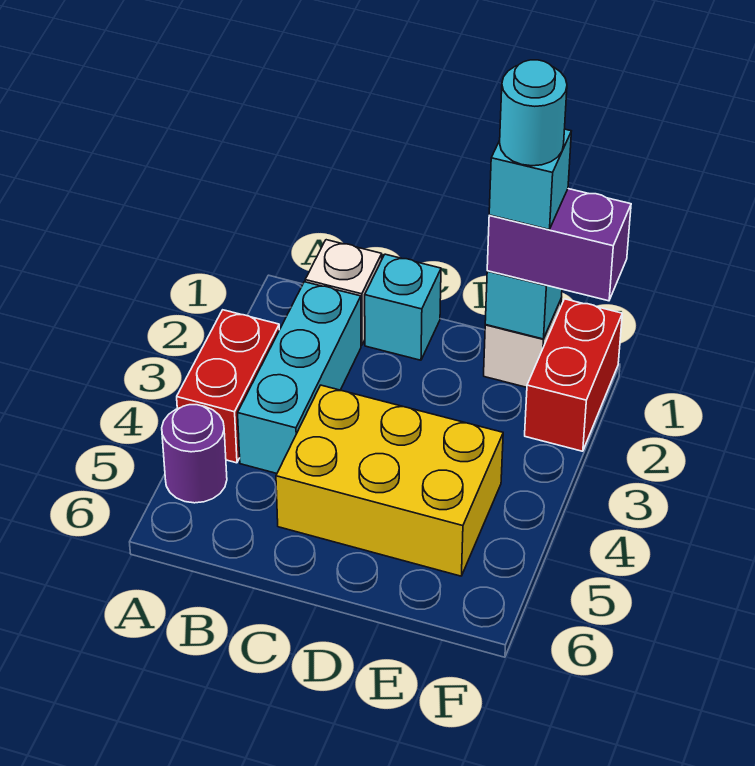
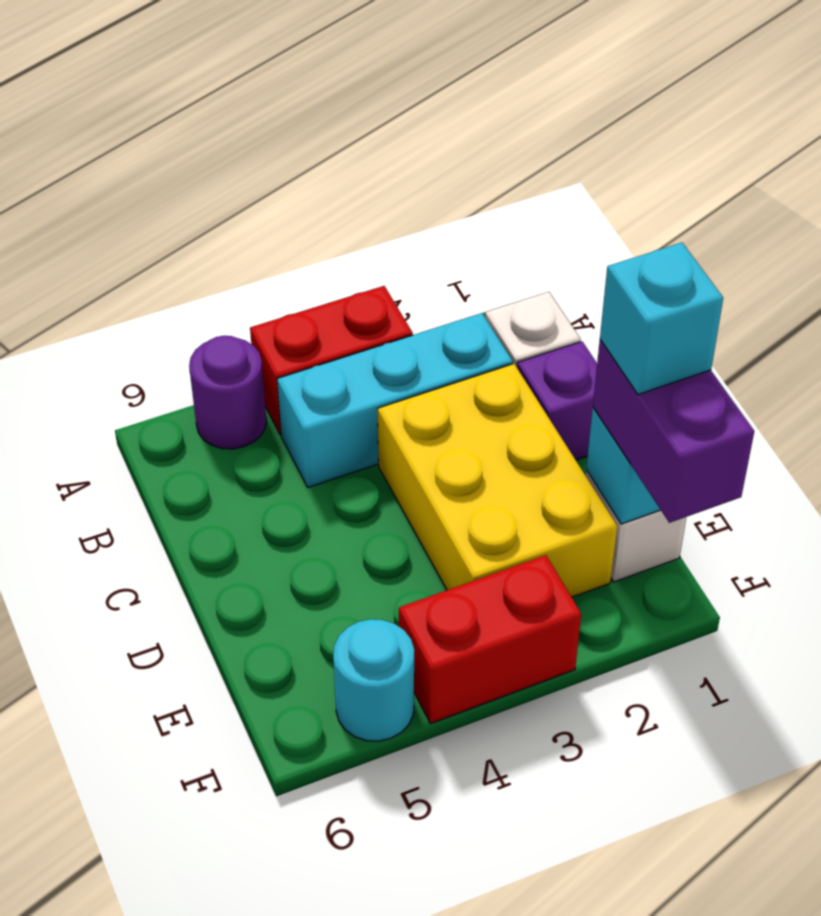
cyan 1x1 brick [365,254,441,360] -> purple 1x1 brick [517,341,597,460]
yellow 2x3 brick [276,385,503,576] -> yellow 2x3 brick moved to [378,364,618,597]
cyan 1x1 round brick [500,60,567,166] -> cyan 1x1 round brick moved to [333,619,414,741]
red 1x2 brick [525,299,622,451] -> red 1x2 brick moved to [399,555,581,724]

